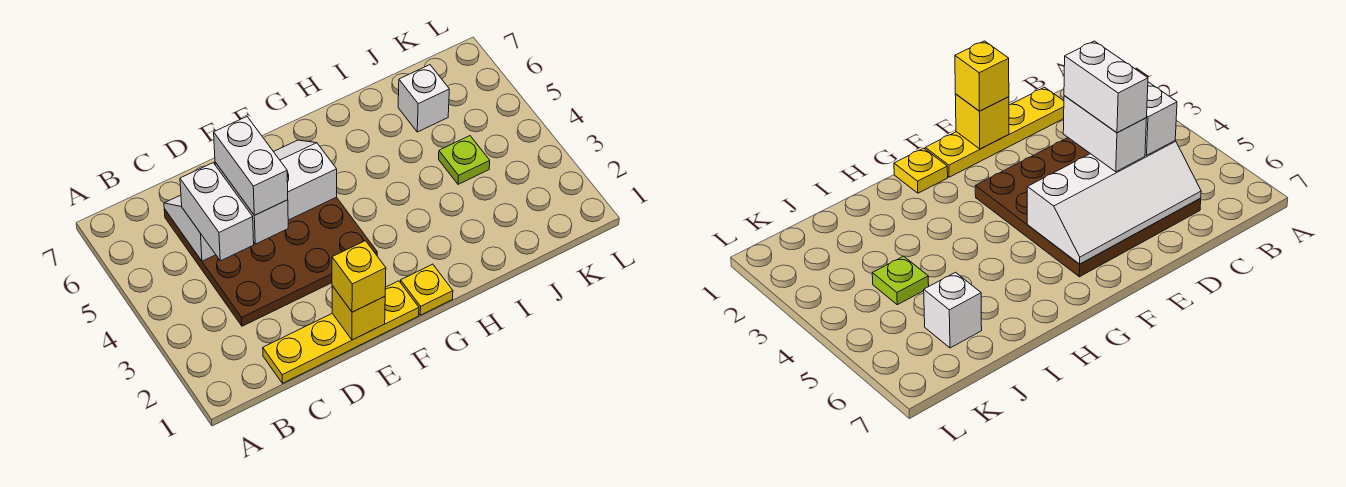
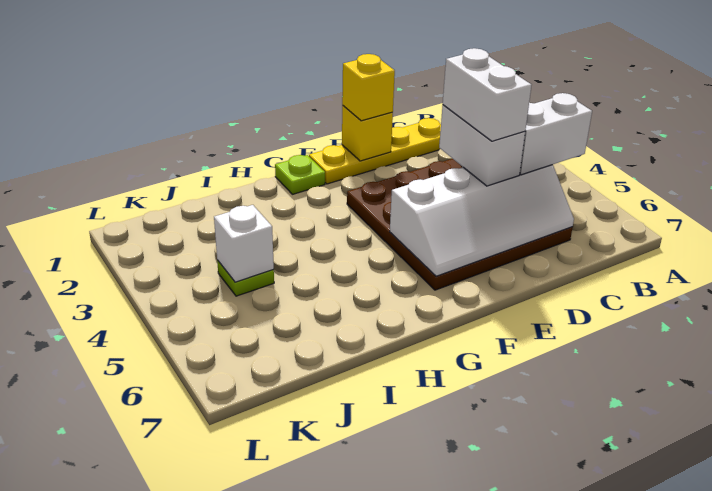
white 1x2 brick [180,163,254,261] -> white 1x2 brick turned to [520,93,592,175]
yellow 1x1 plate [401,264,453,315] -> lime 1x1 plate [275,155,325,194]
white 1x1 brick [398,65,449,132] -> white 1x1 brick moved to [214,205,274,282]

